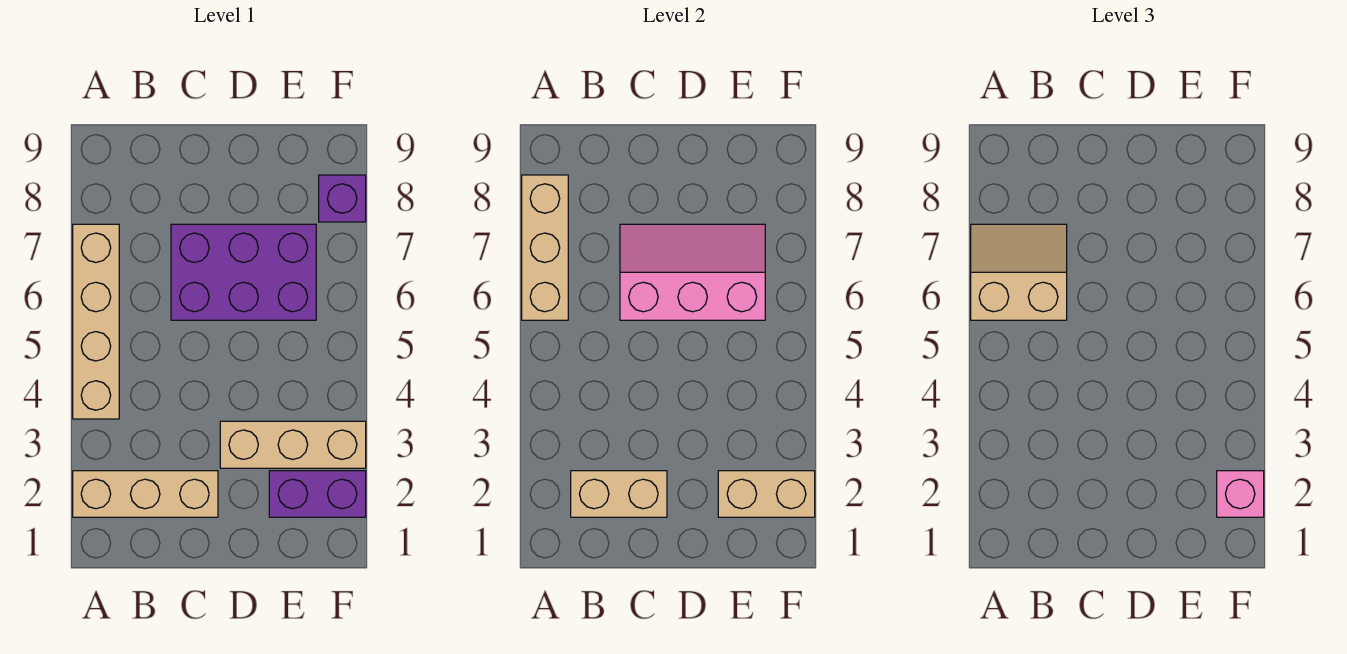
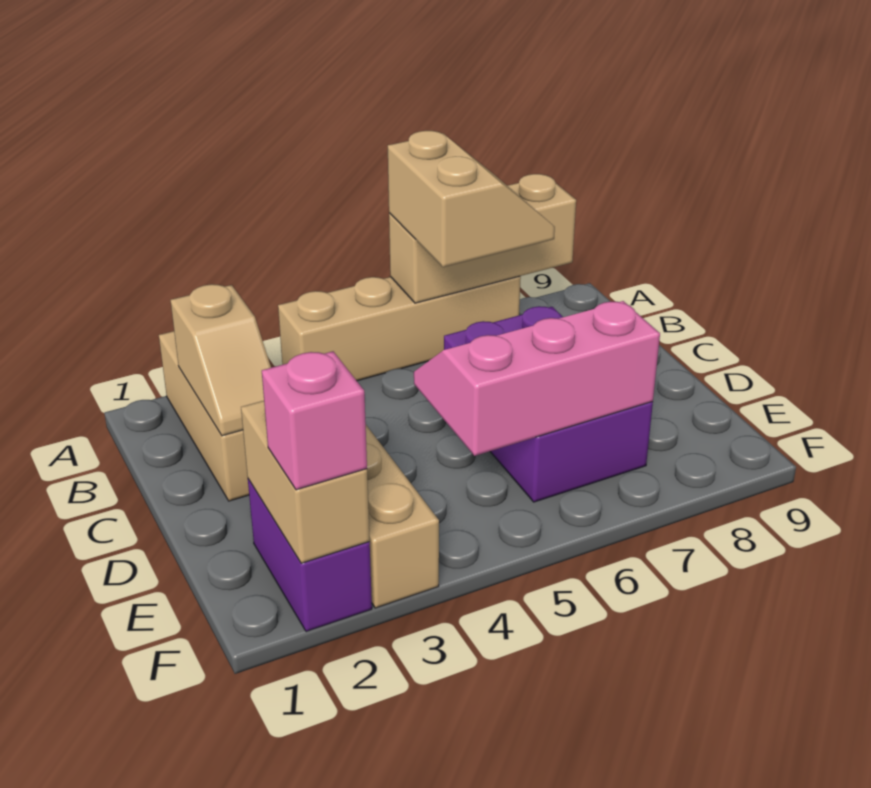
tan 1x2 brick [571,471,667,517] -> tan 1x2 slope [170,284,271,436]
pink 2x3 slope [620,224,765,320] -> pink 2x3 slope turned to [414,301,660,456]
purple 1x1 brick [319,175,366,222] -> none

